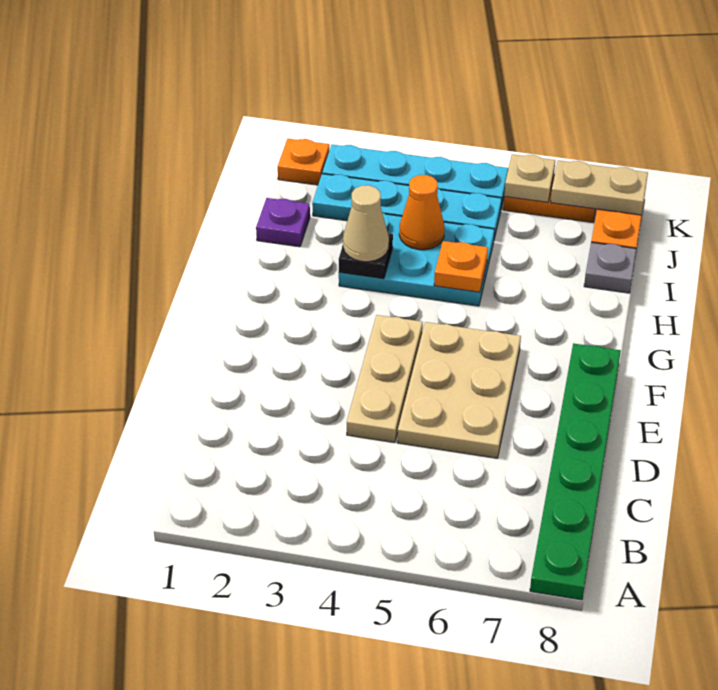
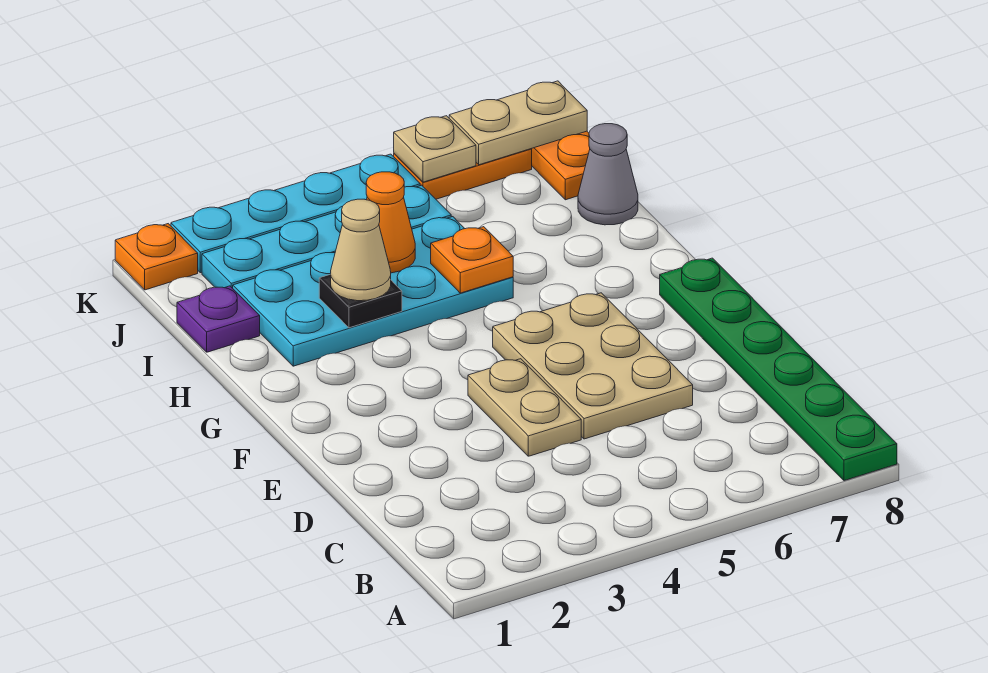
tan 1x3 plate [347,315,423,443] -> tan 1x2 plate [468,359,581,456]
cyan 2x3 plate [339,213,495,306] -> cyan 2x4 plate [233,217,513,366]
grey 1x1 plate [584,242,636,293] -> grey 1x1 cone [578,124,638,225]

